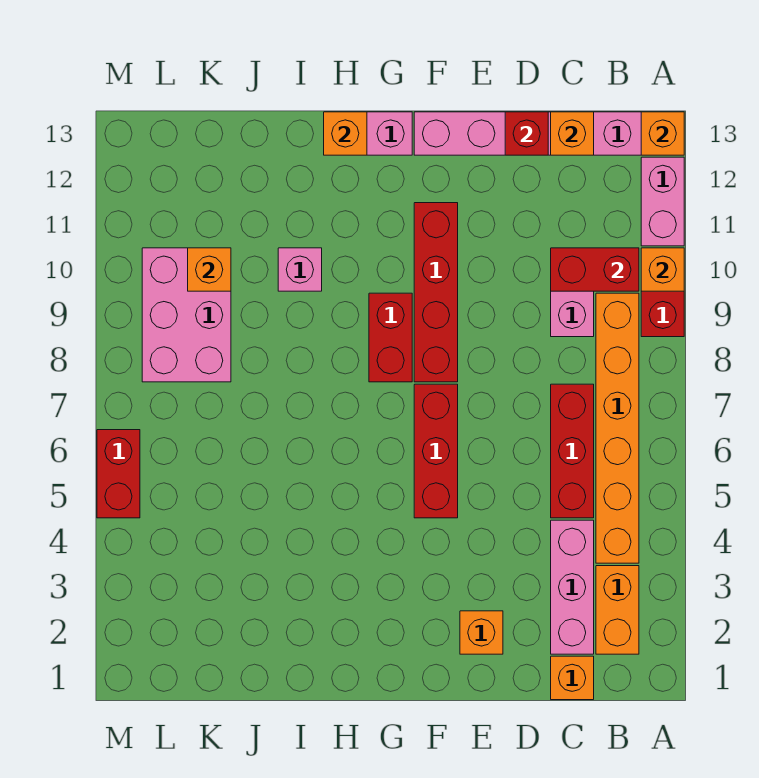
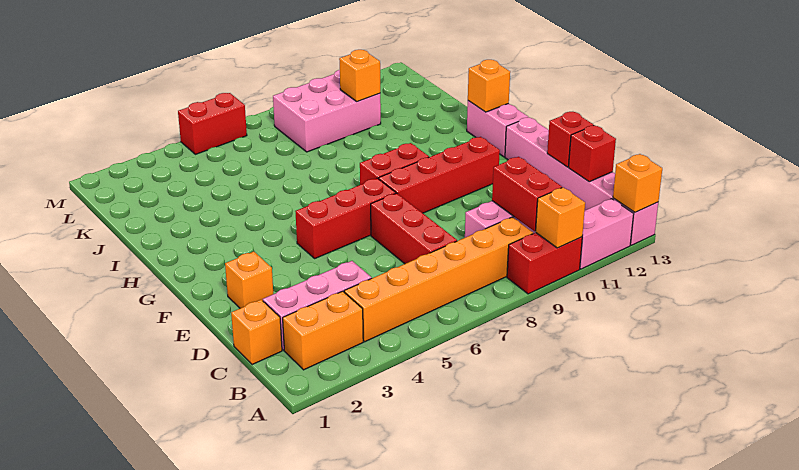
red 1x3 brick [551,384,594,518] -> red 1x3 brick turned to [371,193,457,264]
orange 1x1 brick [551,112,594,155] -> red 1x1 brick [569,125,616,182]
pink 1x1 brick [278,248,322,291] -> none

